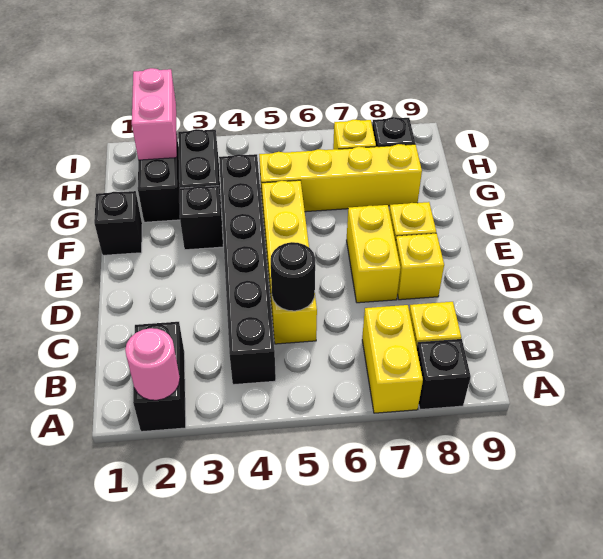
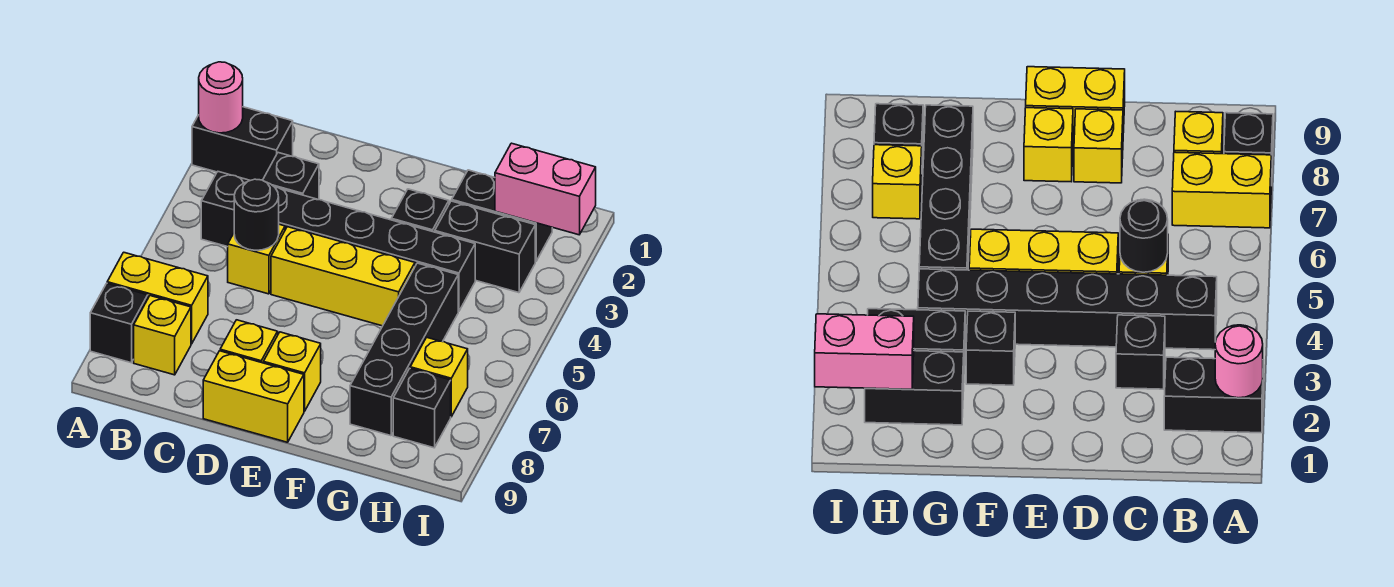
yellow 1x2 brick [347,205,401,303] -> yellow 1x2 brick moved to [203,351,304,442]
black 1x1 brick [94,191,142,255] -> black 1x1 brick moved to [263,153,319,200]
yellow 1x4 brick [259,144,422,212] -> black 1x4 brick [350,263,458,436]

